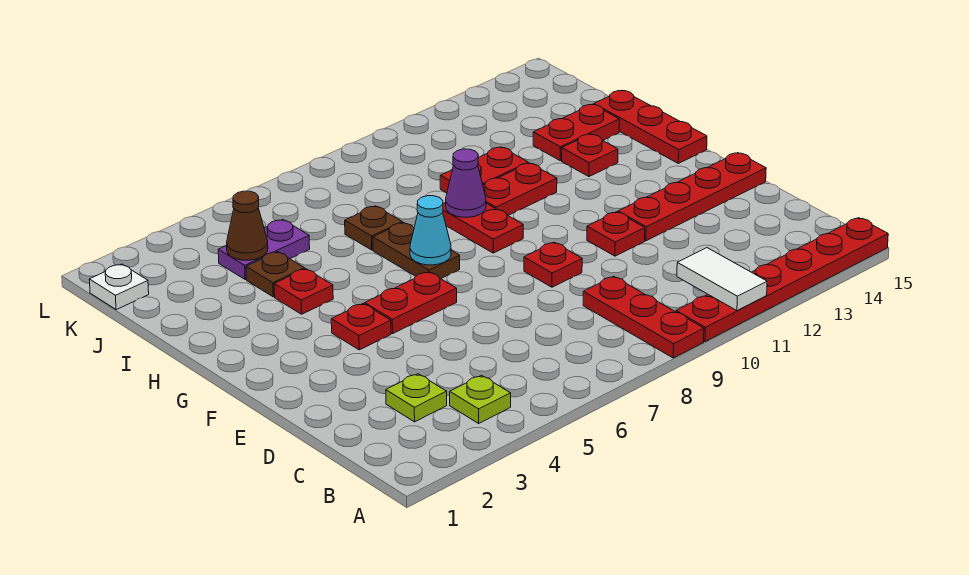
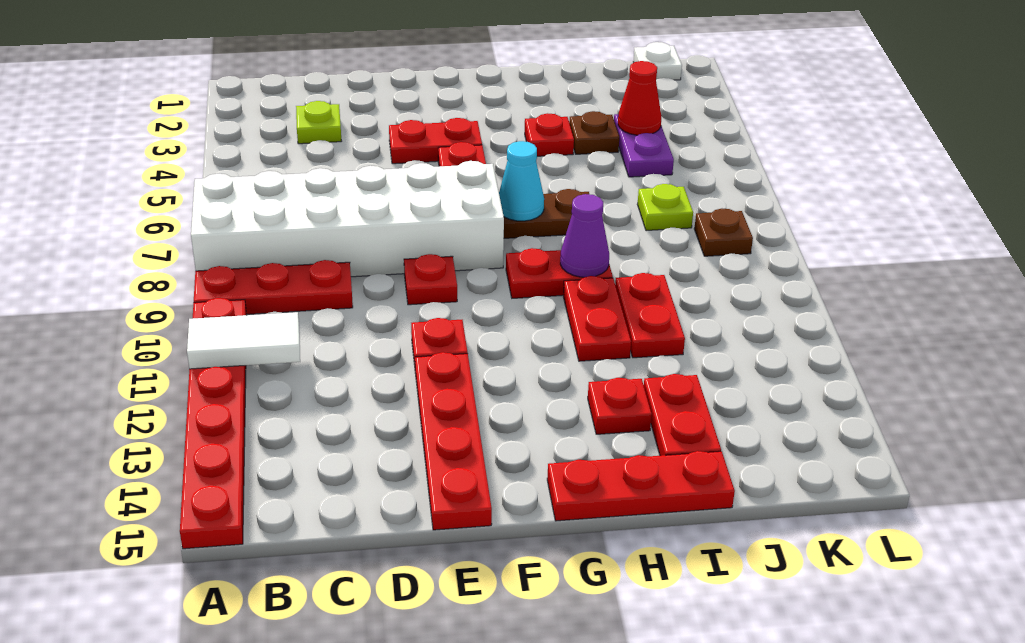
none -> white 2x6 brick [191,161,504,277]
lime 1x1 plate [450,375,511,423] -> lime 1x1 plate moved to [637,184,693,231]
red 1x1 plate [331,304,391,350] -> red 1x2 plate [389,118,482,164]
brown 1x1 plate [345,206,402,250] -> brown 1x1 plate moved to [694,209,753,256]
brown 1x1 cone [227,191,268,260] -> red 1x1 cone [618,61,661,135]

